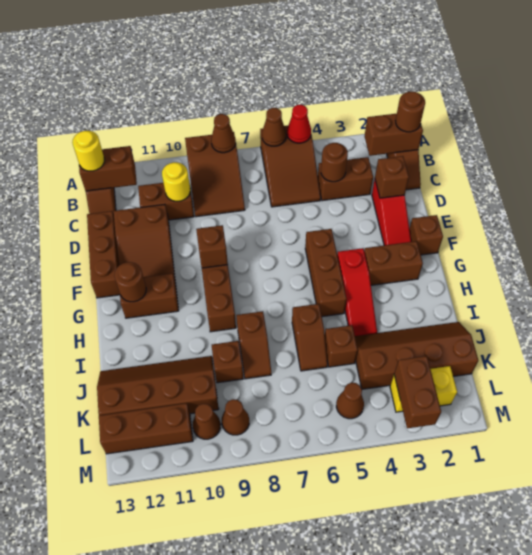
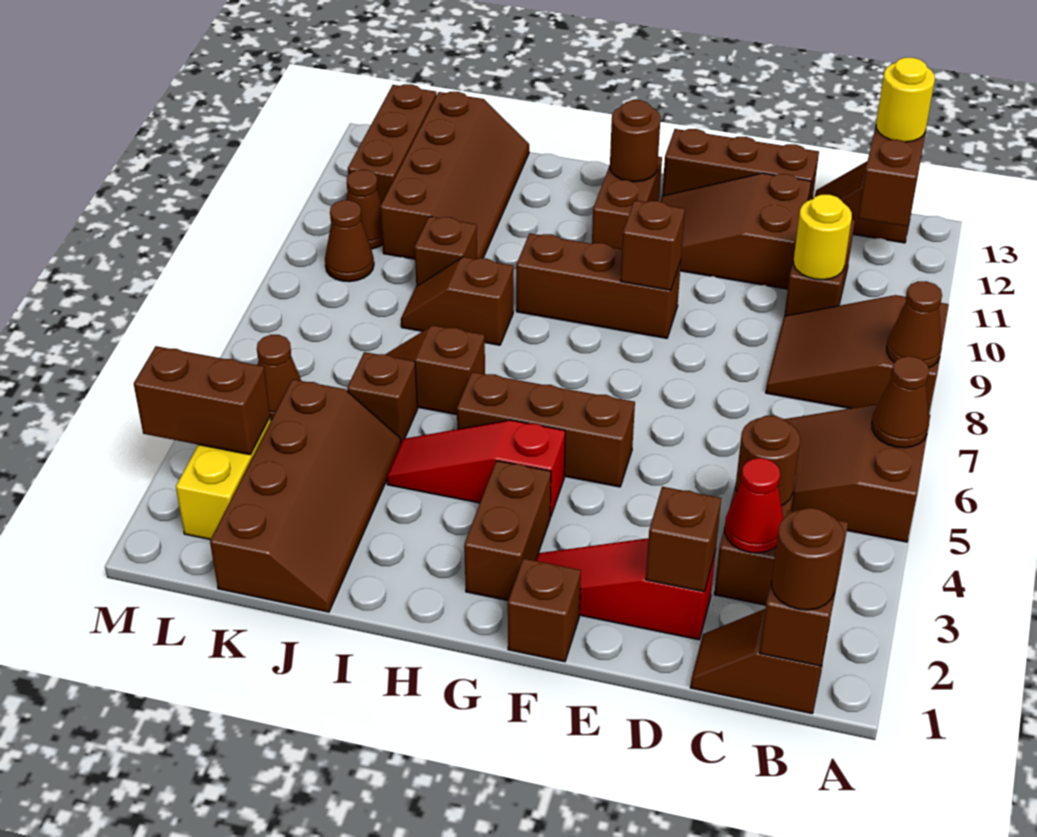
red 1x1 cone [287,105,311,143] -> red 1x1 cone moved to [725,458,783,553]

